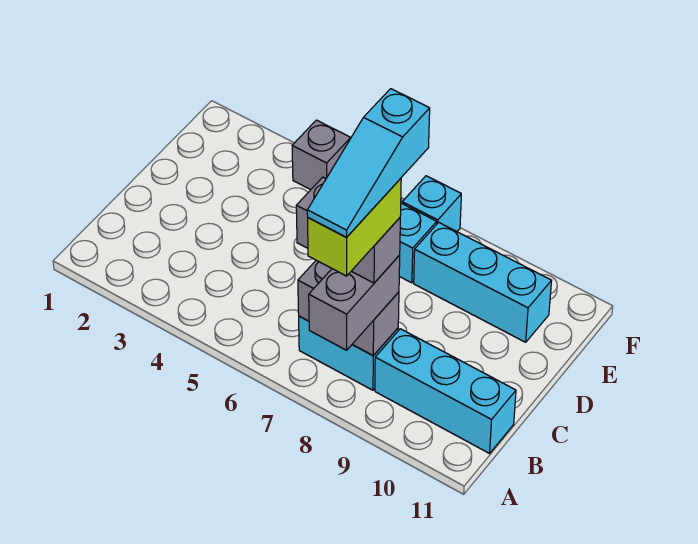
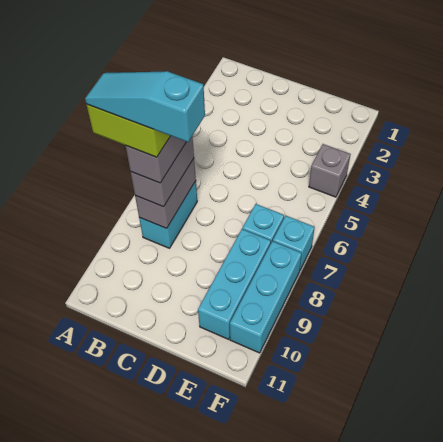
grey 1x2 brick [309,255,400,350] -> grey 1x2 brick turned to [131,136,194,207]
cyan 1x3 brick [375,329,516,453] -> cyan 1x3 brick moved to [230,241,302,353]

